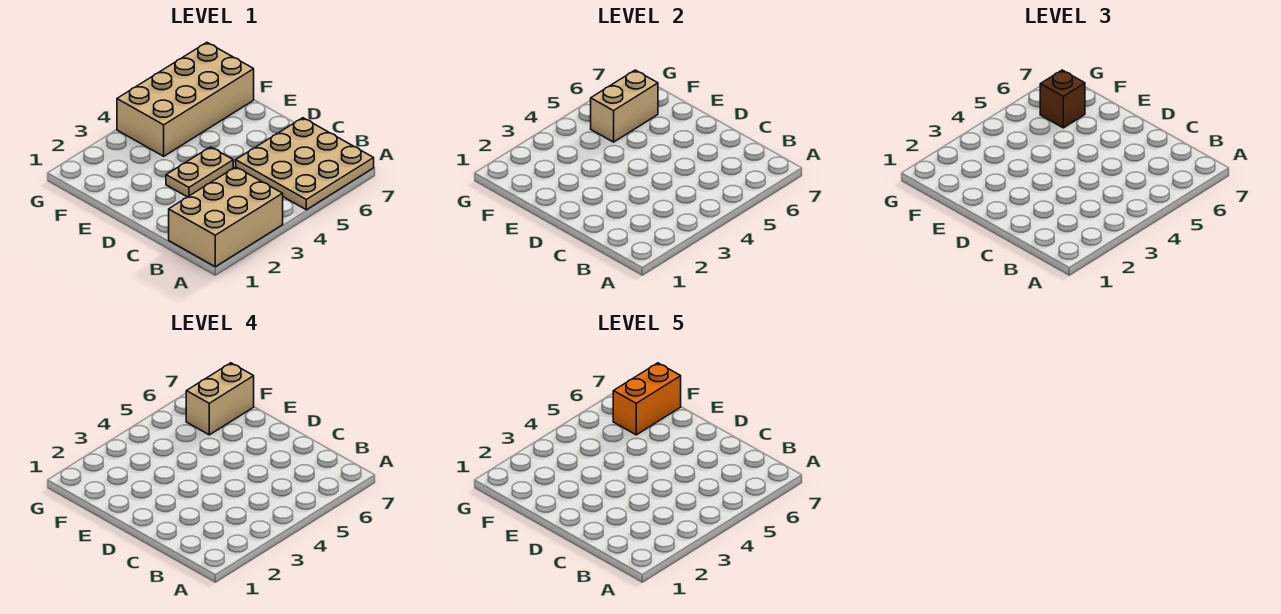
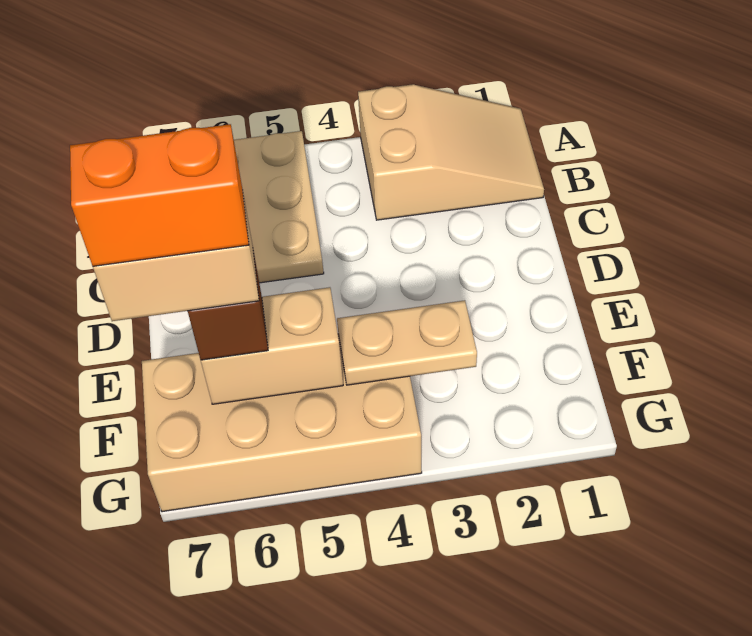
tan 2x3 brick [169,167,283,267] -> tan 2x3 slope [358,84,544,220]
tan 1x2 plate [166,147,233,197] -> tan 1x2 plate moved to [337,300,477,385]

